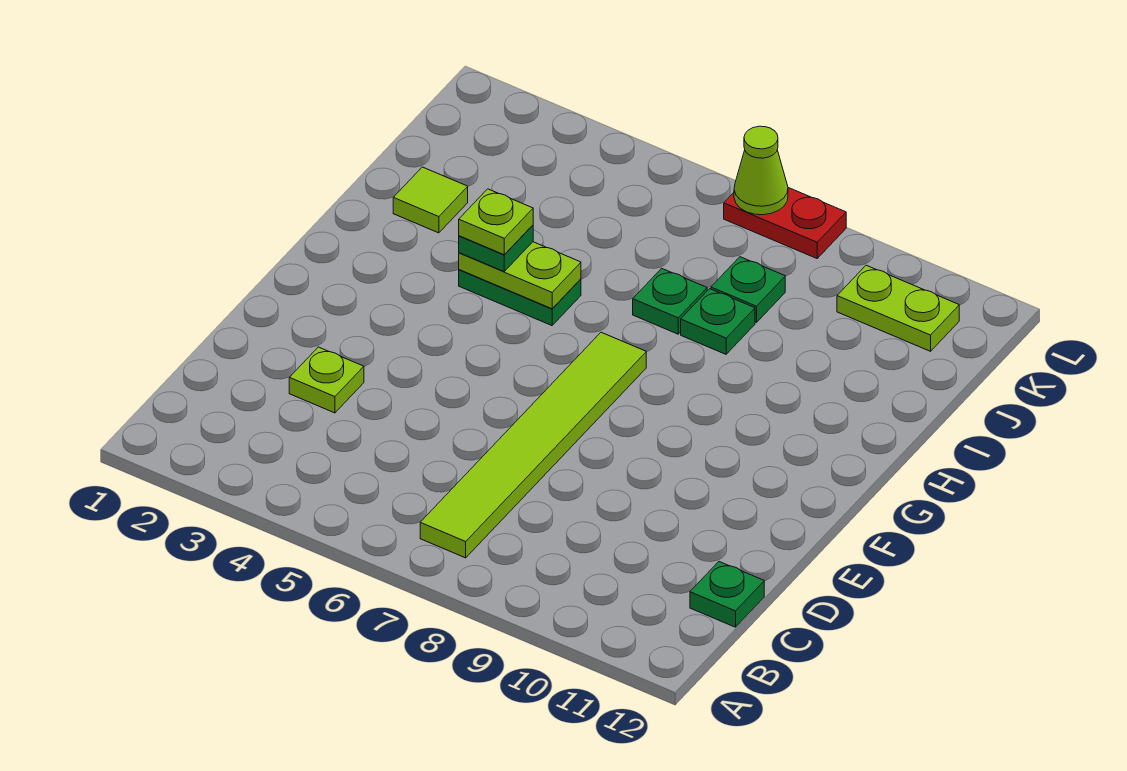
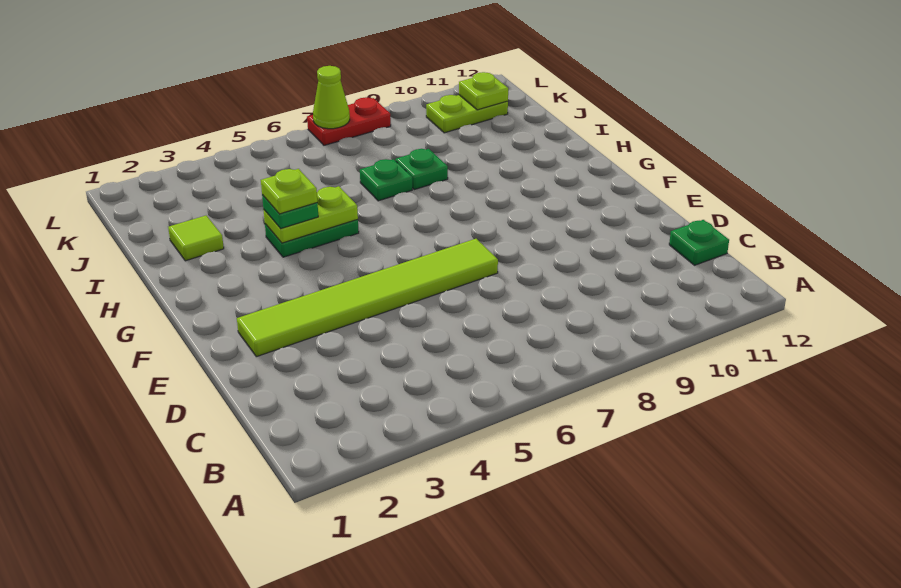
lime 1x6 tile [420,332,646,558] -> lime 1x6 tile turned to [237,239,498,357]
lime 1x1 plate [289,347,364,413] -> lime 1x1 plate moved to [459,72,508,110]
green 1x1 plate [711,257,785,323] -> none

